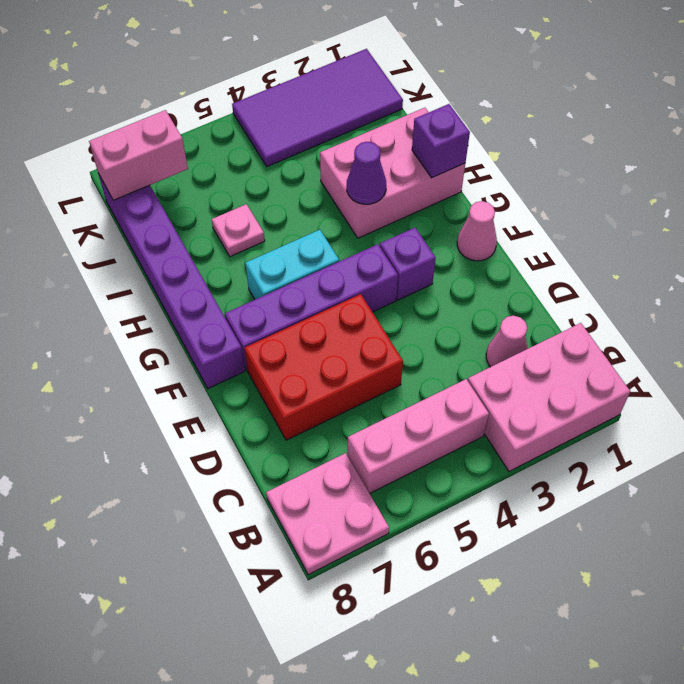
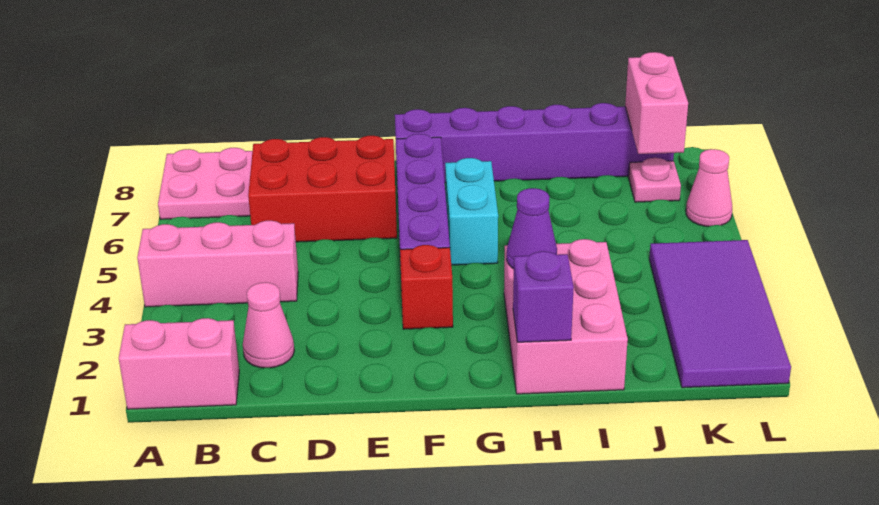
pink 2x3 brick [468,323,630,471] -> pink 1x2 brick [119,318,239,409]
pink 1x3 brick [348,379,489,494] -> pink 1x3 brick turned to [137,221,298,307]
red 2x3 brick [244,294,403,440] -> red 2x3 brick turned to [248,136,397,242]
pink 1x1 cone [457,201,497,261] -> pink 1x1 cone moved to [686,149,732,227]
purple 1x1 brick [380,228,436,300] -> red 1x1 brick [400,245,453,329]
pink 1x1 plate [212,204,265,257] -> pink 1x1 plate moved to [629,158,681,202]

